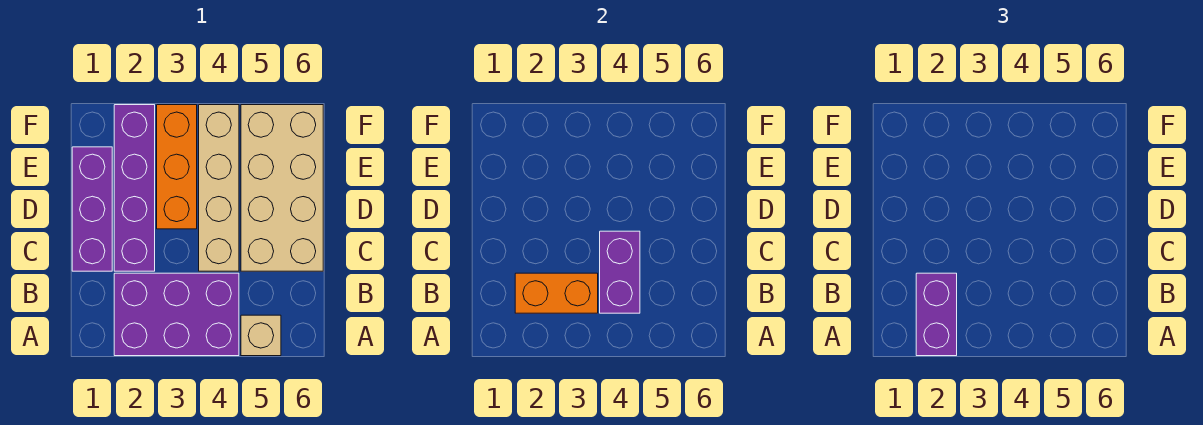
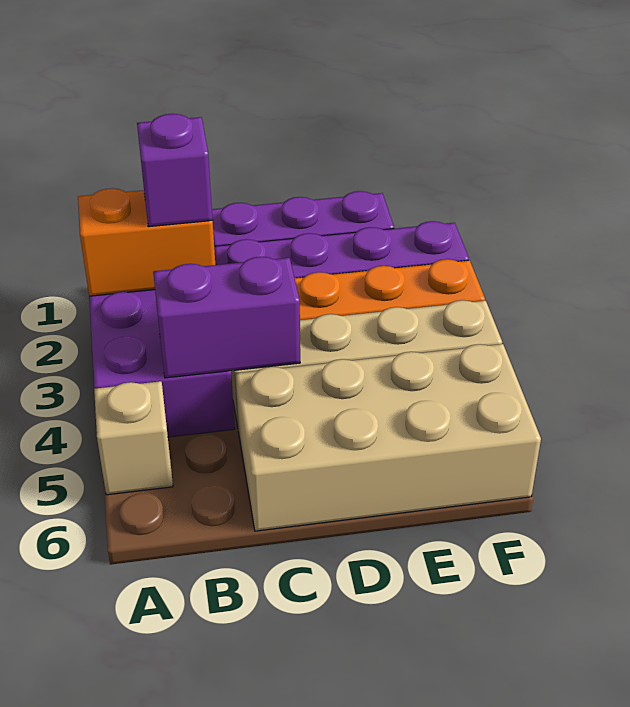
purple 1x2 brick [916,273,957,356] -> purple 1x1 brick [137,114,213,227]
orange 1x2 brick [515,273,598,313] -> orange 1x2 brick turned to [78,188,215,296]

